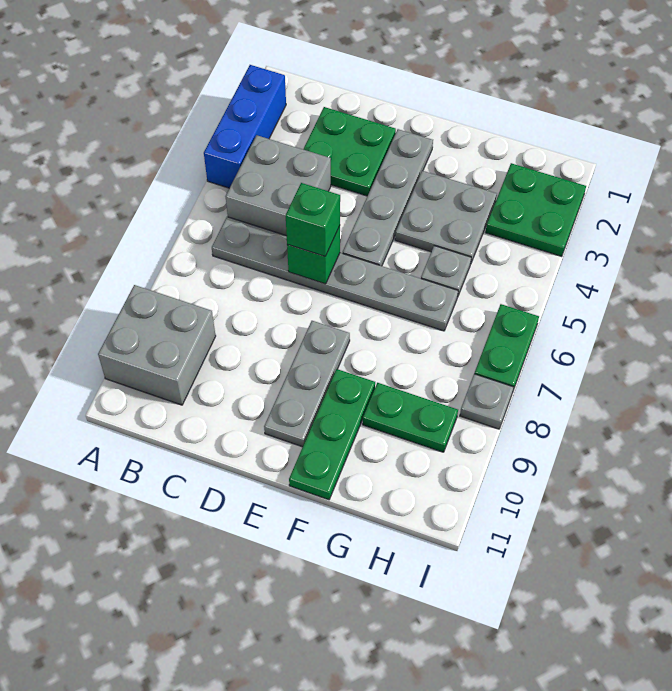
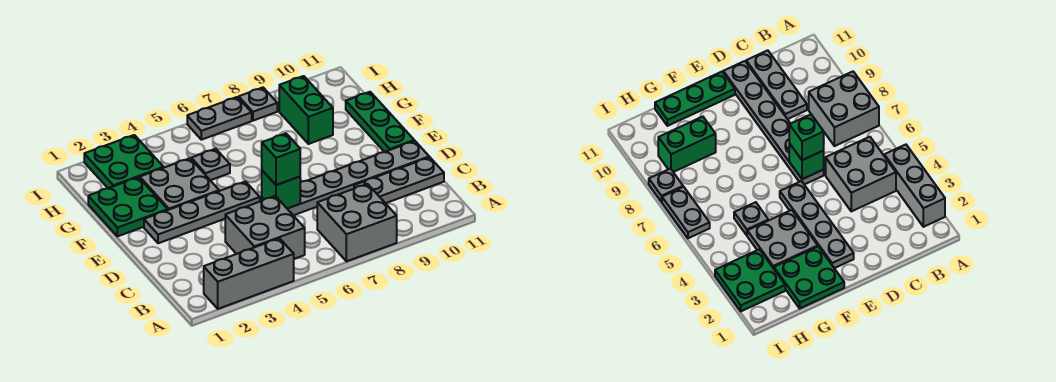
blue 1x3 brick [204,65,286,188] -> grey 1x3 brick [204,238,294,309]
grey 2x2 brick [98,285,216,405] -> grey 2x2 brick moved to [317,184,397,261]
grey 1x6 plate [212,217,458,331] -> grey 1x6 plate turned to [262,141,429,215]
green 2x2 plate [303,107,396,196] -> green 2x2 plate moved to [88,177,168,236]
grey 1x3 plate [264,321,350,447] -> grey 1x3 plate moved to [354,157,444,203]
green 1x3 plate [289,369,375,500] -> green 1x3 plate turned to [346,92,414,152]
green 1x2 plate [363,383,458,452] -> green 1x2 brick [279,76,333,144]
green 1x2 plate [474,304,539,390] -> grey 1x2 plate [187,97,252,140]

